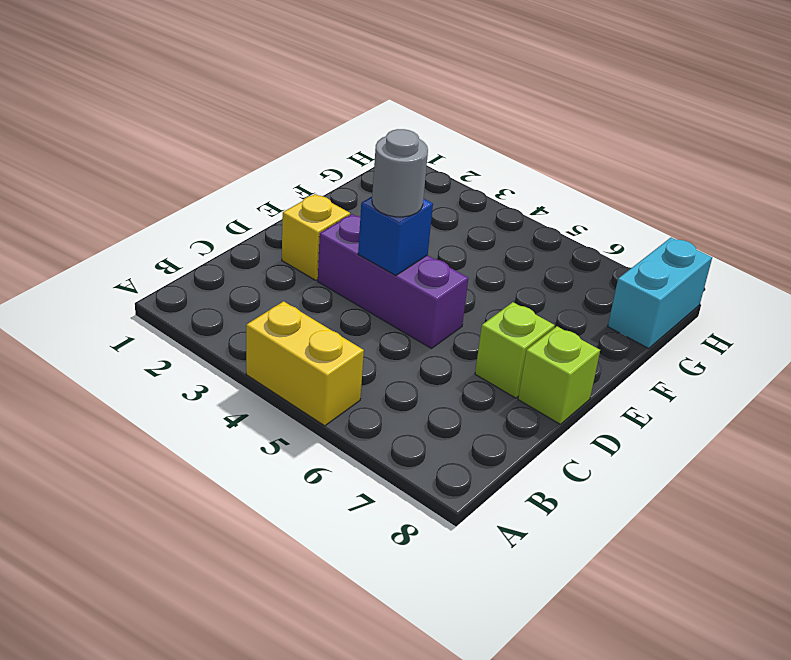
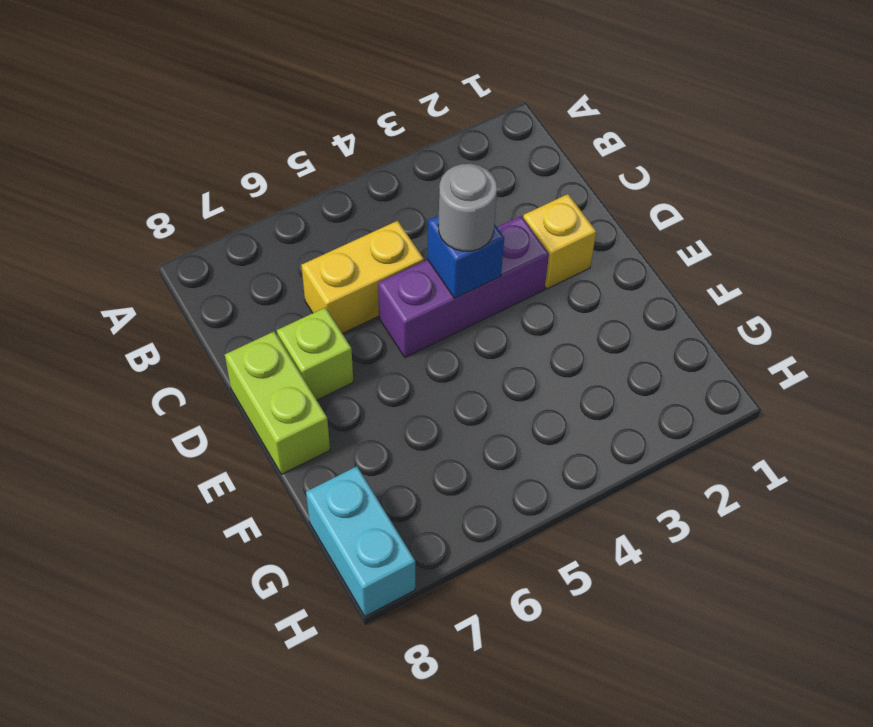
yellow 1x2 brick [246,301,364,426] -> yellow 1x2 brick moved to [301,221,424,333]
lime 1x1 brick [518,326,600,424] -> lime 1x2 brick [225,332,330,474]

